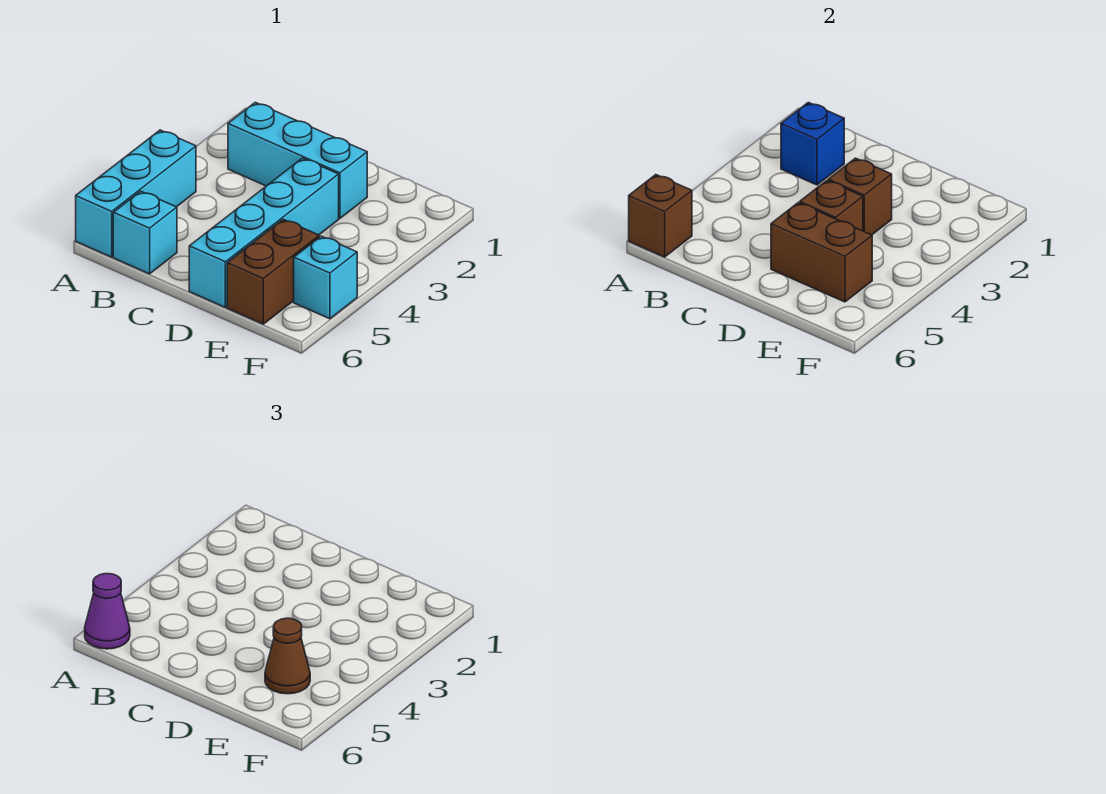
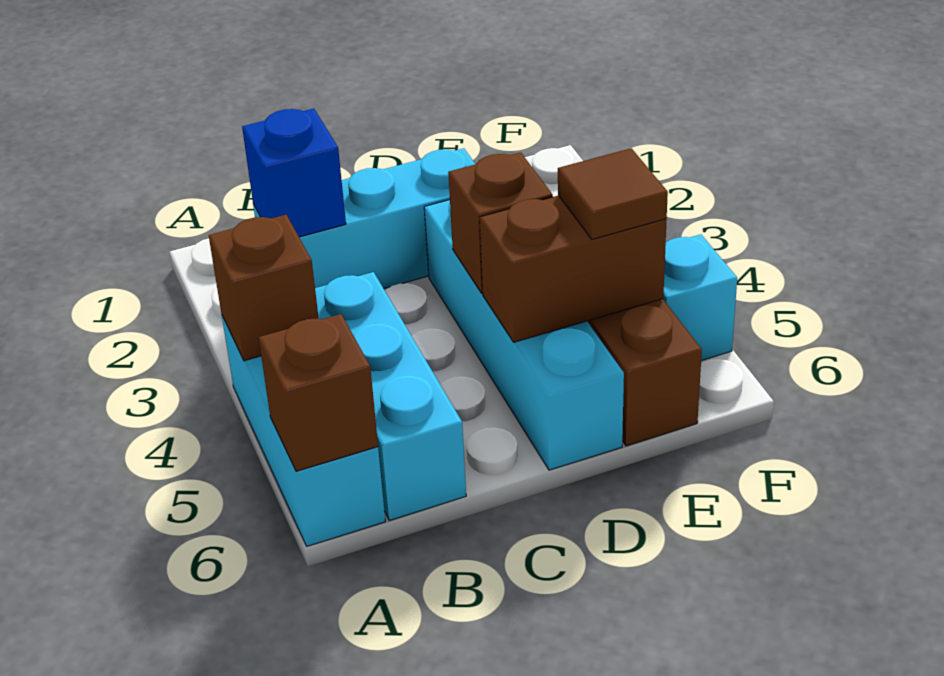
purple 1x1 cone [85,574,130,649] -> none
cyan 1x1 brick [113,191,177,274] -> cyan 1x3 brick [315,272,466,520]
brown 1x1 brick [828,158,892,235] -> brown 1x1 brick moved to [209,215,319,361]
brown 1x1 cone [265,618,310,694] -> brown 1x1 tile [558,148,668,239]

